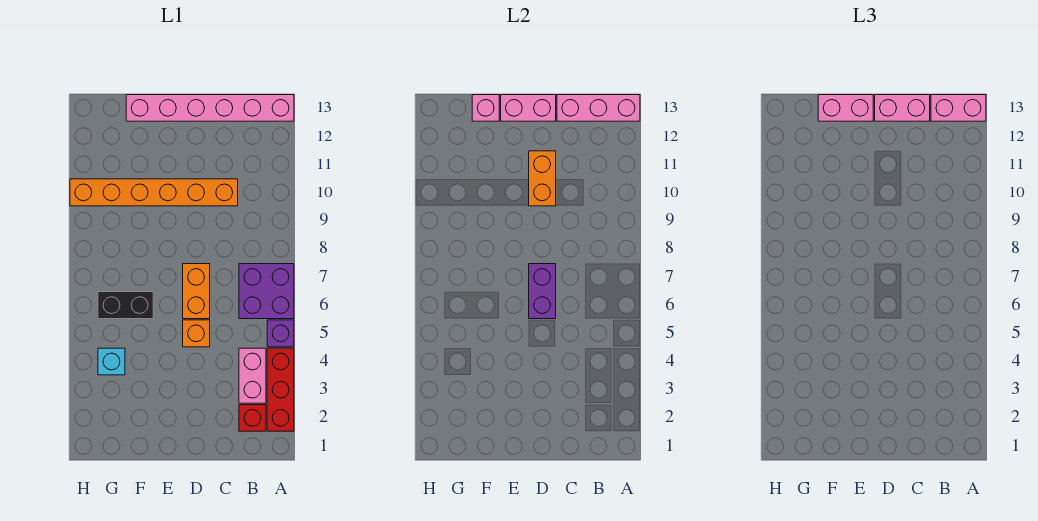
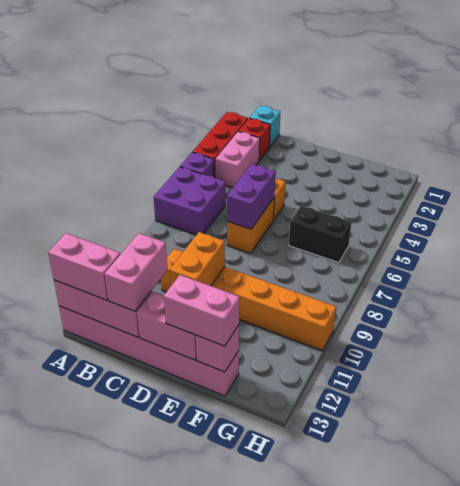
pink 1x2 brick [875,95,930,121] -> pink 1x2 brick turned to [105,233,167,311]
cyan 1x1 brick [98,348,125,375] -> cyan 1x1 brick moved to [250,106,281,147]

